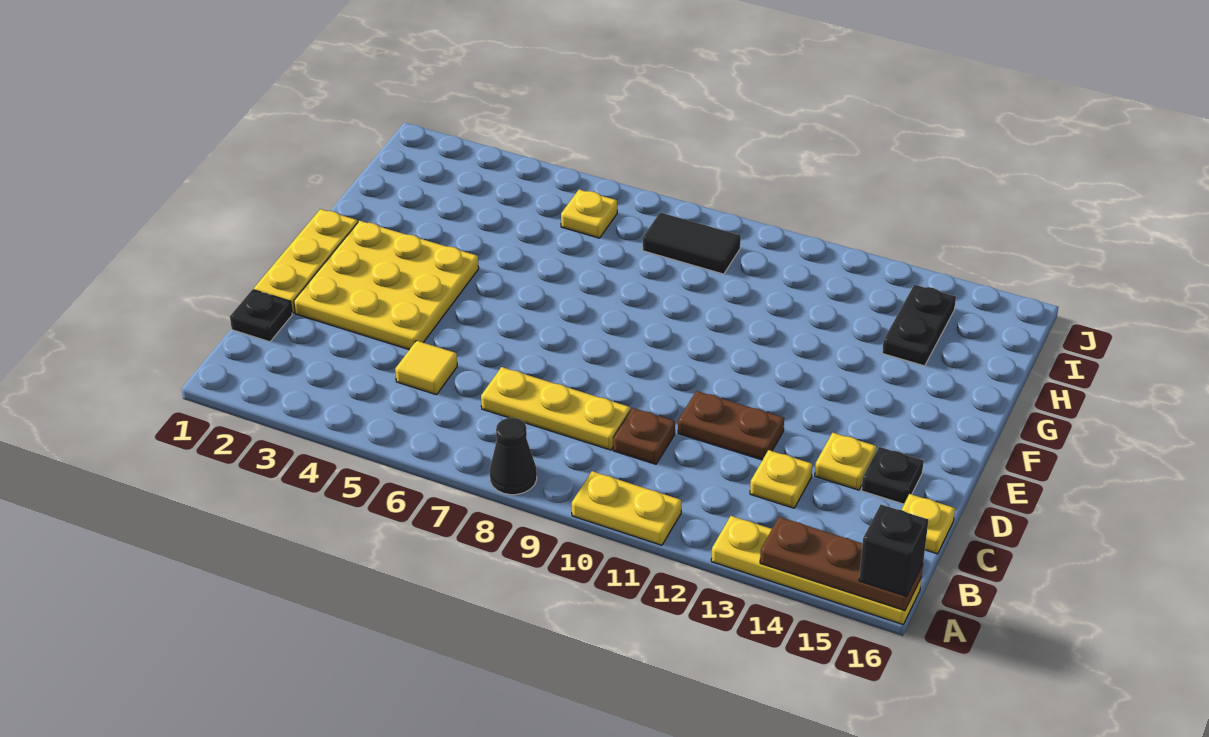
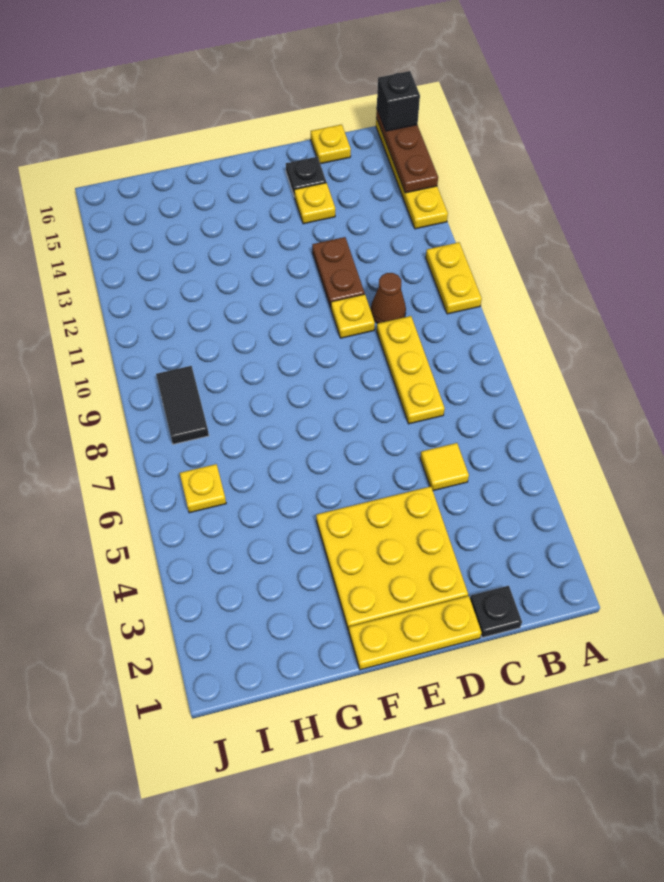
black 1x1 cone [490,418,537,495] -> none
brown 1x1 plate [613,408,675,464] -> brown 1x1 cone [371,273,406,323]
yellow 1x1 plate [750,450,812,508] -> yellow 1x1 plate moved to [331,294,375,338]
black 1x2 plate [882,285,956,366] -> none

